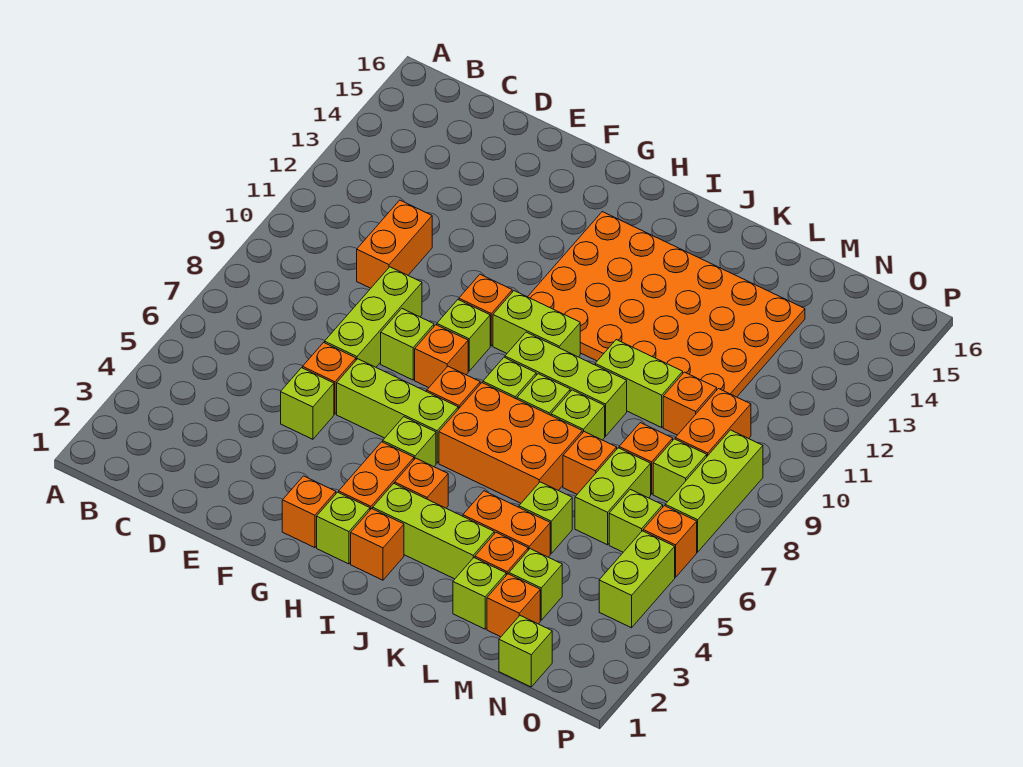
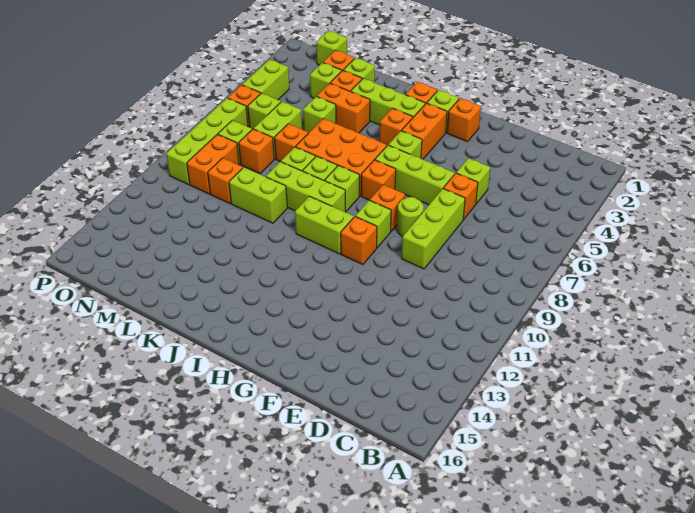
orange 1x2 brick [357,200,432,288] -> none
lime 1x1 brick [381,309,434,380] -> lime 1x1 round brick [397,197,424,237]
orange 4x6 plate [528,212,805,397] -> none
lime 1x3 brick [665,430,763,552] -> lime 1x4 brick [166,98,248,185]

